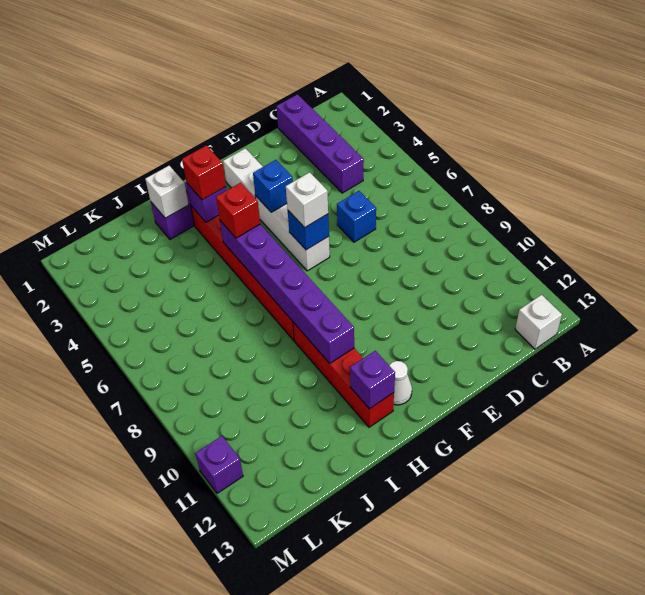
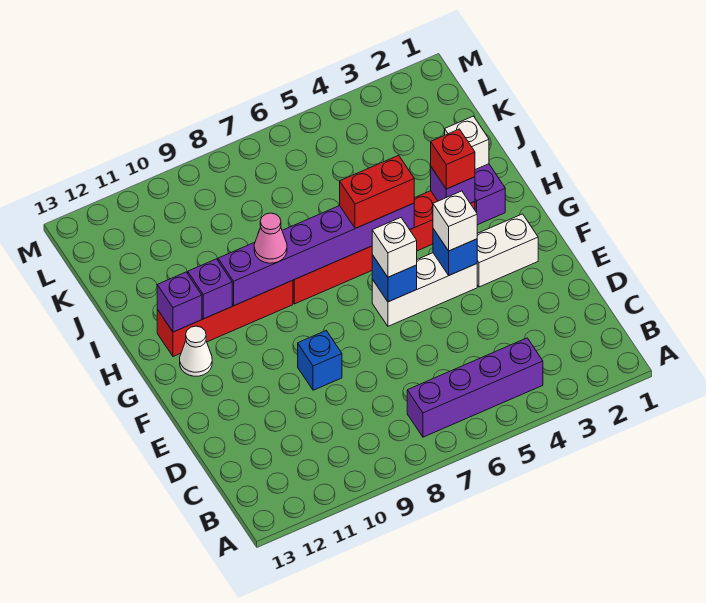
white 1x1 brick [515,295,562,349] -> white 1x1 brick moved to [433,191,477,251]
purple 1x4 brick [276,94,364,193] -> purple 1x4 brick moved to [407,338,543,437]
blue 1x1 brick [337,191,376,242] -> blue 1x1 brick moved to [298,331,342,390]
red 1x1 brick [216,183,260,238] -> red 1x2 brick [340,155,414,228]
none -> pink 1x1 cone [254,213,287,263]
purple 1x1 brick [196,436,243,493] -> purple 1x1 brick moved to [187,259,232,319]

